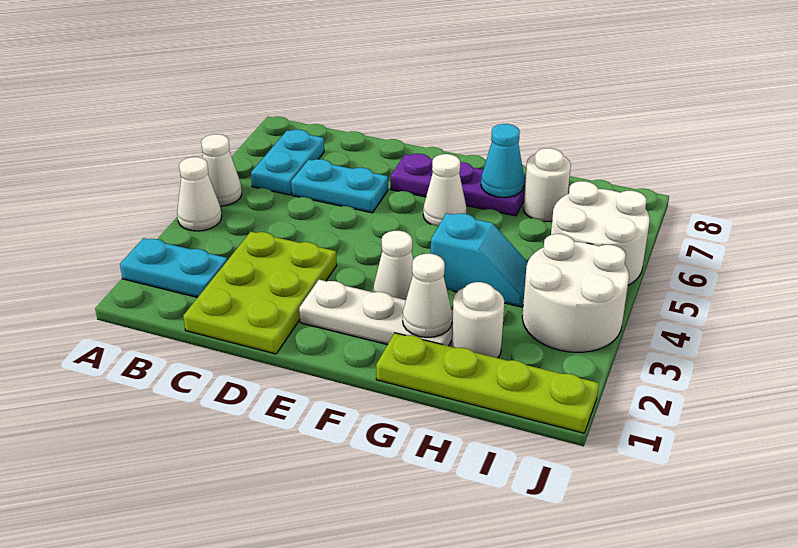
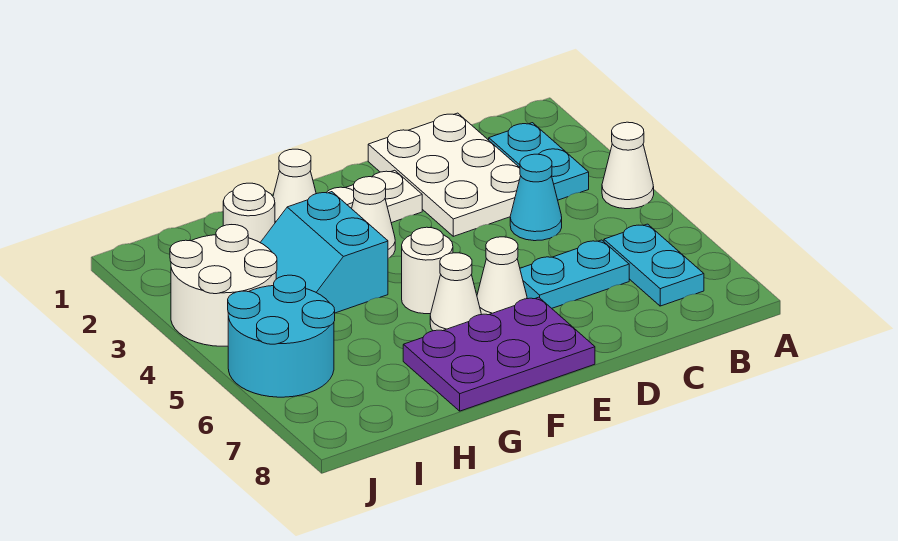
cyan 1x2 plate [120,238,227,297] -> cyan 1x2 plate turned to [489,123,589,200]
white 1x1 cone [201,134,242,206] -> white 1x1 cone moved to [477,237,527,315]
lime 2x3 plate [183,232,337,354] -> white 2x3 plate [368,113,521,236]
purple 1x3 plate [391,154,525,216] -> purple 2x3 plate [403,297,595,411]
lime 1x4 plate [376,333,599,433] -> none
cyan 1x2 slope [431,213,528,307] -> cyan 2x2 slope [260,192,388,313]
cyan 1x1 cone [481,124,524,197] -> cyan 1x1 cone moved to [510,154,562,241]
white 1x1 round brick [523,148,571,222] -> white 1x1 round brick moved to [402,227,453,314]
white 2x2 round brick [551,181,650,285] -> cyan 2x2 round brick [228,275,335,397]

